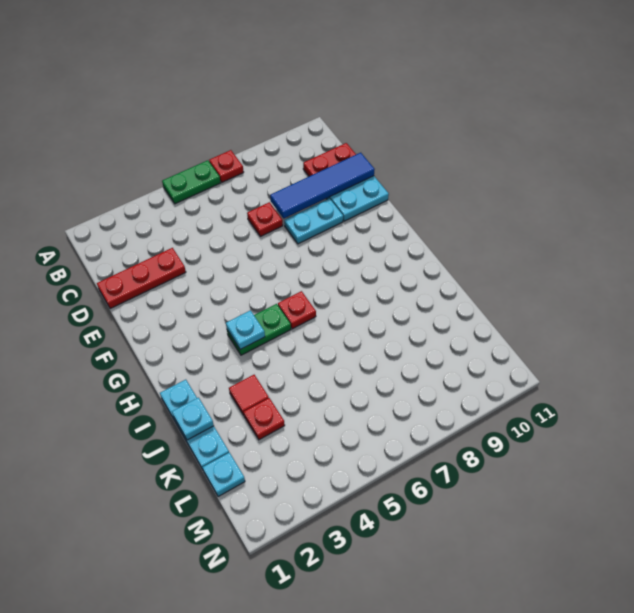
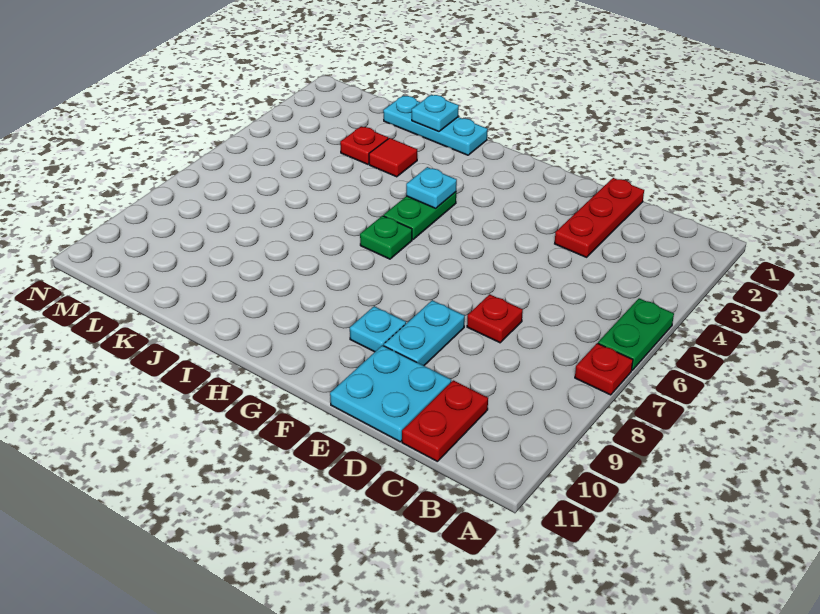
blue 1x4 tile [270,153,375,218] -> none
red 1x1 plate [278,291,316,329] -> green 1x1 plate [360,216,412,259]
cyan 1x1 plate [203,453,245,497] -> cyan 1x1 plate moved to [350,306,406,352]

